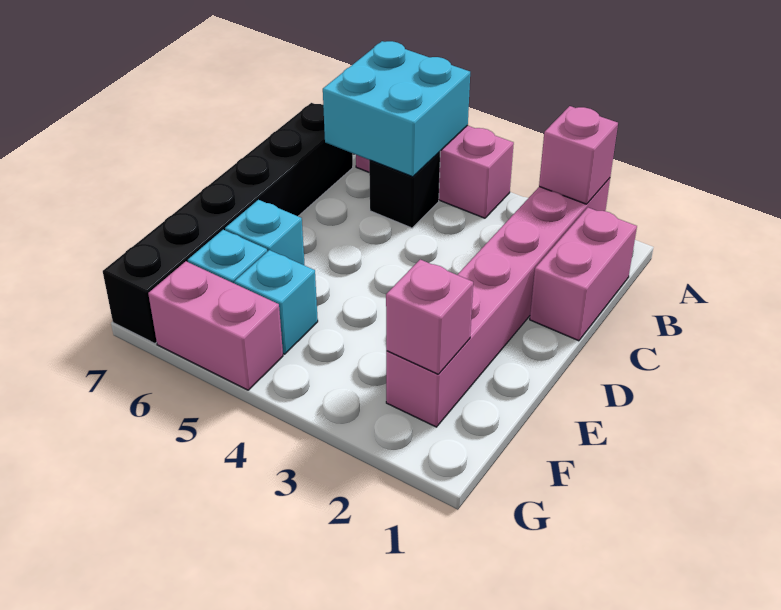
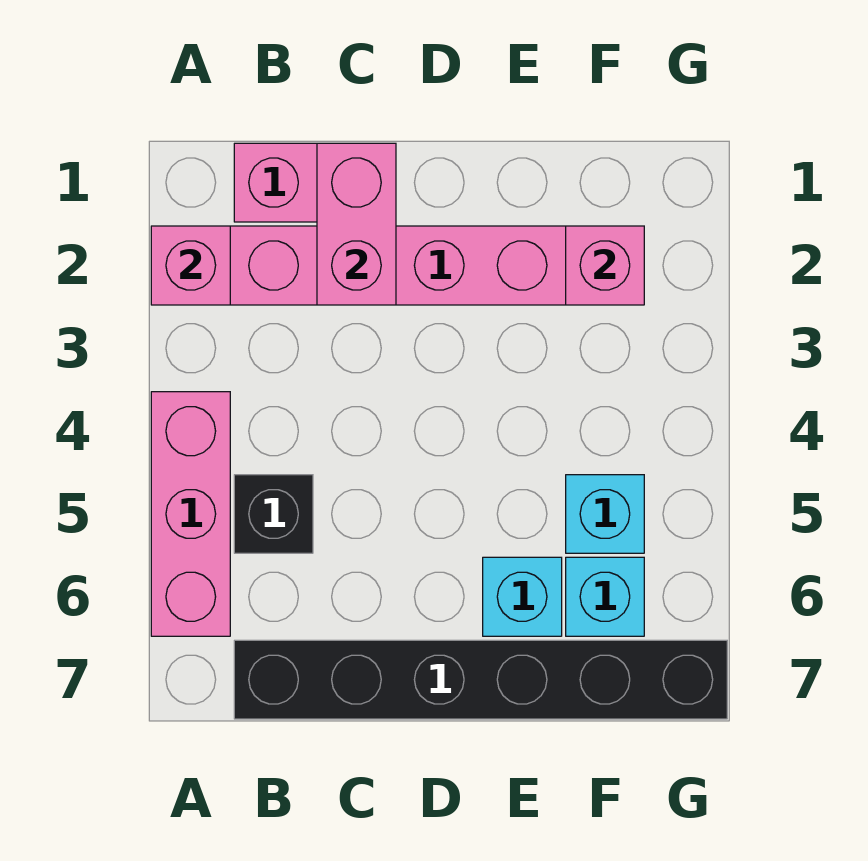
cyan 2x2 brick [323,41,470,177] -> none
pink 1x2 brick [148,261,283,390] -> pink 1x2 brick moved to [317,143,396,305]

